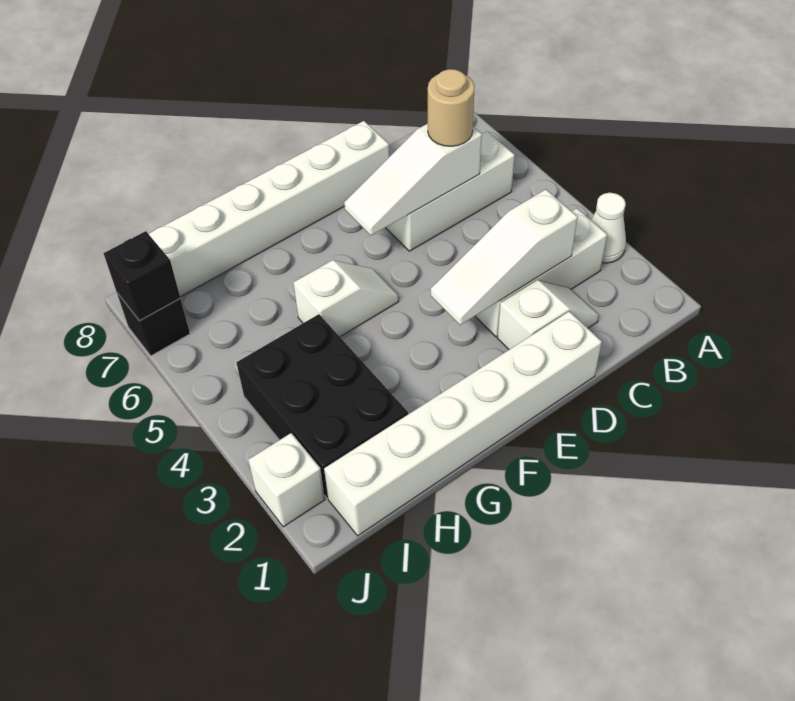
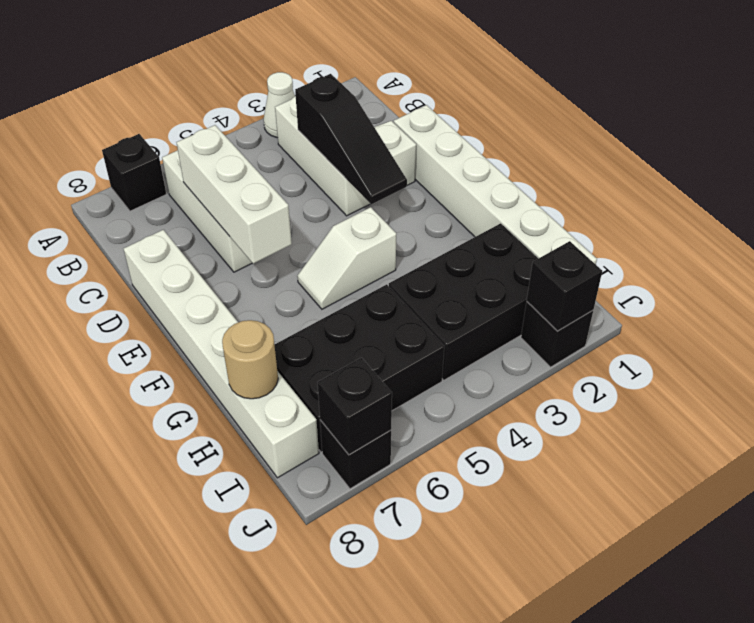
none -> black 1x1 brick [102,134,166,211]
white 1x3 slope [431,190,578,325] -> black 1x3 slope [295,74,407,204]
white 1x3 slope [344,124,482,235] -> white 1x3 brick [177,125,292,264]
tan 1x1 round brick [428,69,475,146] -> tan 1x1 round brick moved to [222,320,278,399]
white 1x2 slope [293,260,399,337] -> white 1x2 slope turned to [297,207,396,309]
none -> black 2x3 brick [274,284,444,452]
white 1x1 brick [248,433,325,527] -> black 1x1 brick [521,302,593,367]
none -> black 1x1 brick [527,241,602,331]

